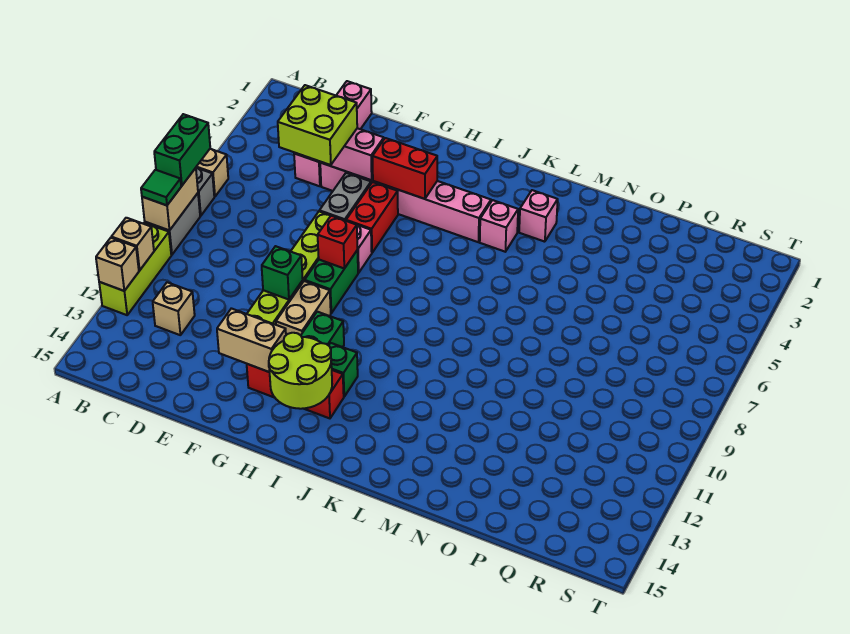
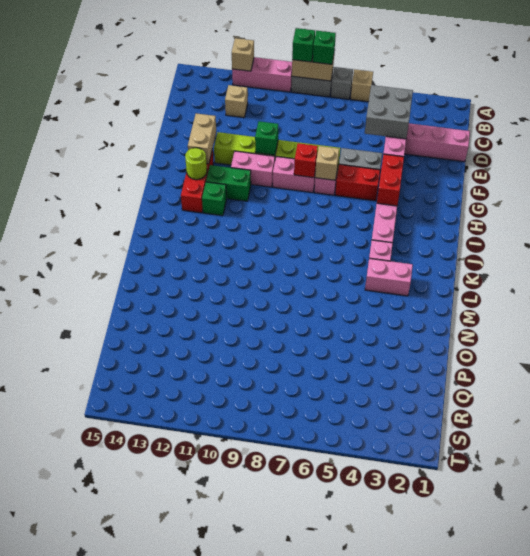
green 1x2 brick [154,114,210,186] -> green 1x1 brick [313,31,336,64]
green 1x1 tile [141,170,181,205] -> green 1x1 brick [292,28,315,62]
lime 1x3 brick [99,223,171,315] -> pink 1x3 brick [232,57,292,92]
tan 1x1 brick [112,218,154,270] -> tan 1x1 brick moved to [315,146,339,180]
lime 2x2 brick [278,85,357,165] -> grey 2x2 brick [365,85,413,139]
green 1x2 brick [305,250,358,313] -> pink 1x2 brick [273,156,316,193]
tan 1x2 brick [276,281,331,335] -> pink 1x2 brick [231,151,275,187]
lime 2x2 round brick [269,333,332,409] -> lime 1x1 round brick [185,148,207,180]
pink 1x1 brick [519,190,558,242] -> pink 1x2 brick [365,258,413,296]

